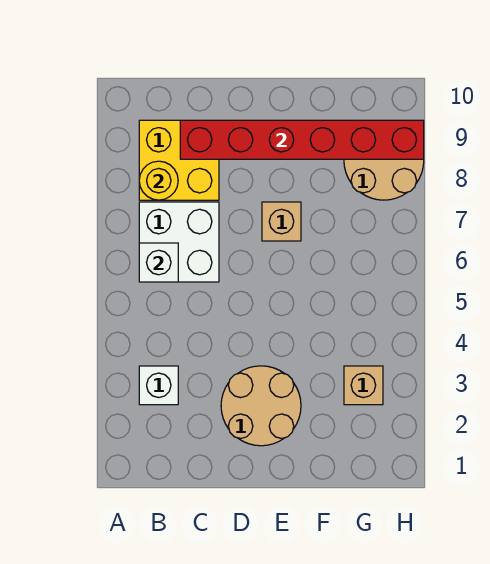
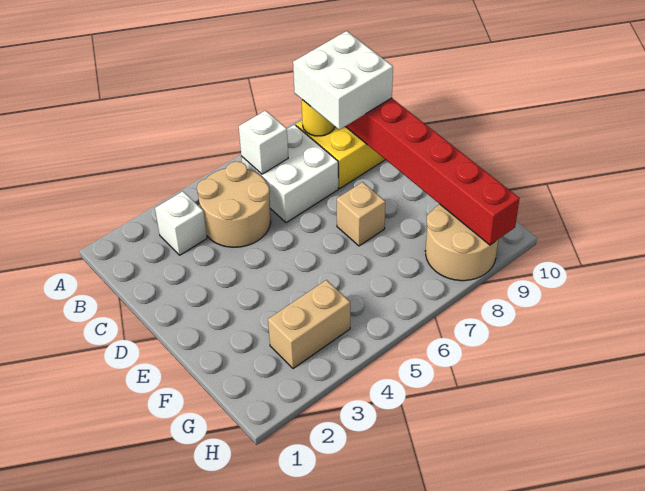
none -> white 2x2 brick [293,31,393,130]
tan 2x2 round brick [221,366,301,446] -> tan 2x2 round brick moved to [197,161,271,247]
tan 1x1 brick [344,366,383,405] -> tan 1x2 brick [268,280,350,369]

